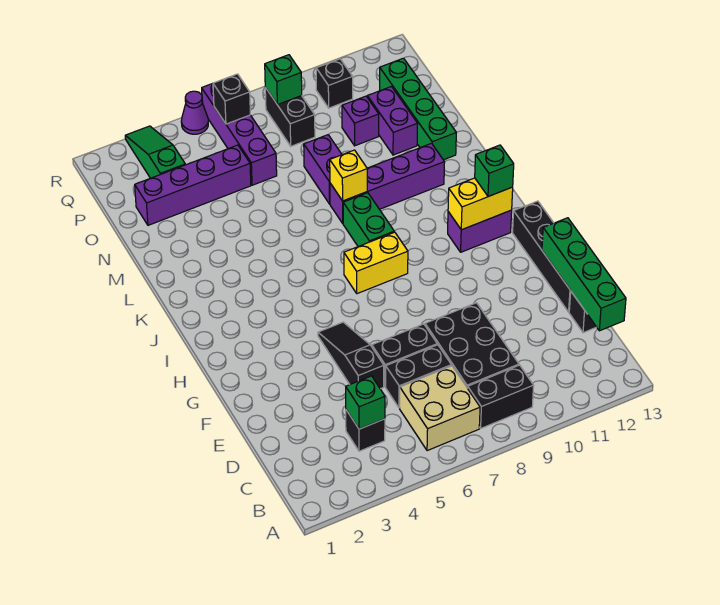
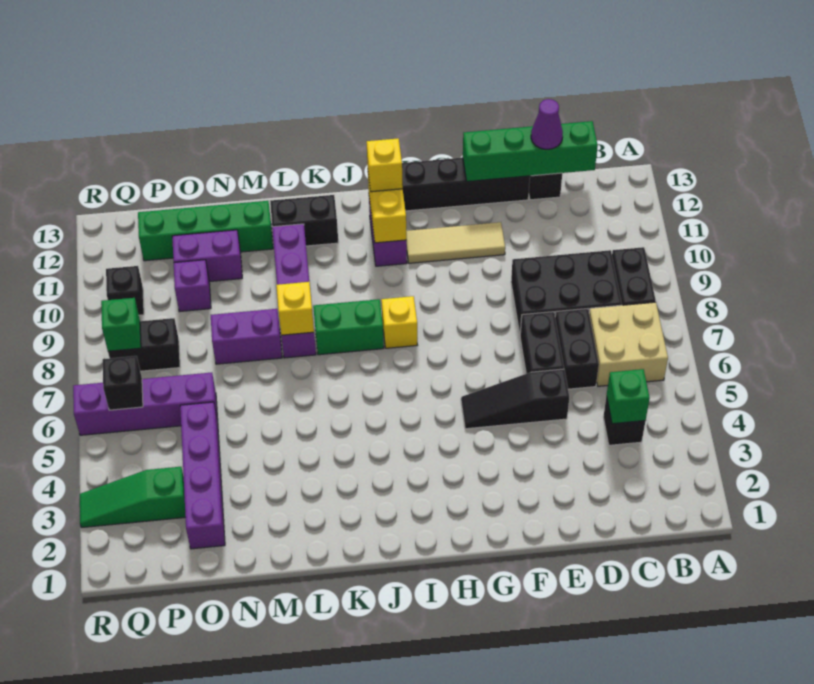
none -> tan 1x3 tile [406,222,505,263]
yellow 1x2 brick [344,232,408,294] -> yellow 1x1 brick [381,296,417,348]
green 1x1 brick [475,145,514,197] -> yellow 1x1 brick [367,138,403,192]
none -> black 1x2 brick [270,195,338,246]
purple 1x1 cone [181,91,208,134] -> purple 1x1 cone moved to [531,99,563,149]

